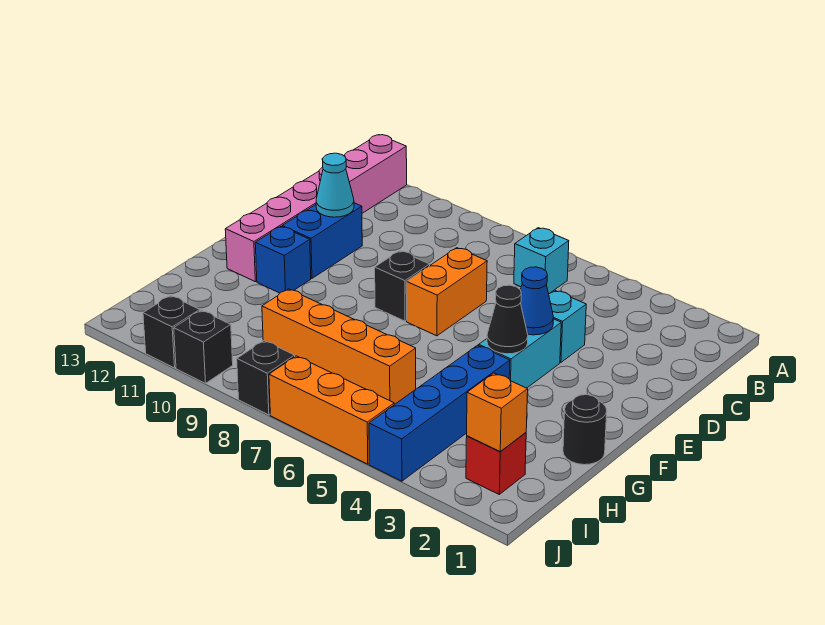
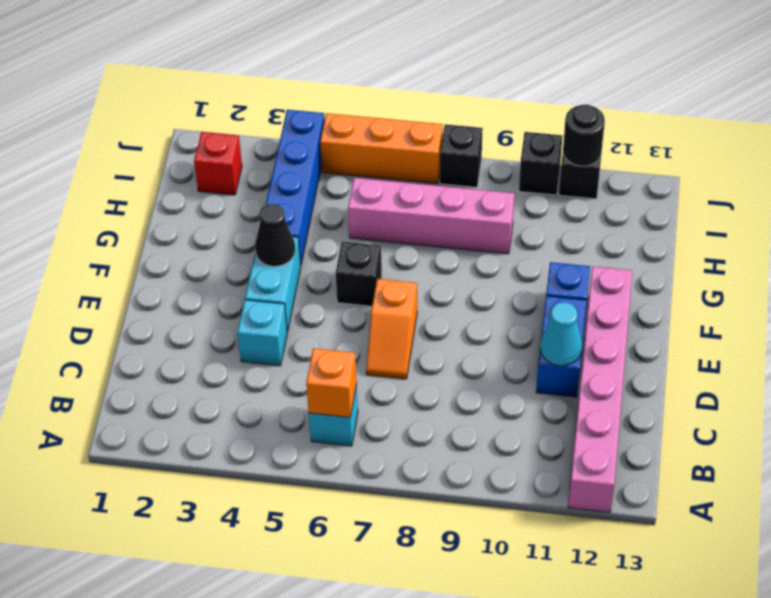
orange 1x2 brick [406,248,487,336] -> orange 1x2 slope [366,279,417,379]
blue 1x1 cone [520,267,554,335] -> none
black 1x1 brick [375,251,430,321] -> black 1x1 brick moved to [336,242,382,306]
black 1x1 round brick [563,395,607,465] -> black 1x1 round brick moved to [563,104,605,166]
orange 1x4 brick [262,289,416,405] -> pink 1x4 brick [348,178,514,254]
orange 1x1 brick [467,373,528,452] -> orange 1x1 brick moved to [306,348,357,417]

